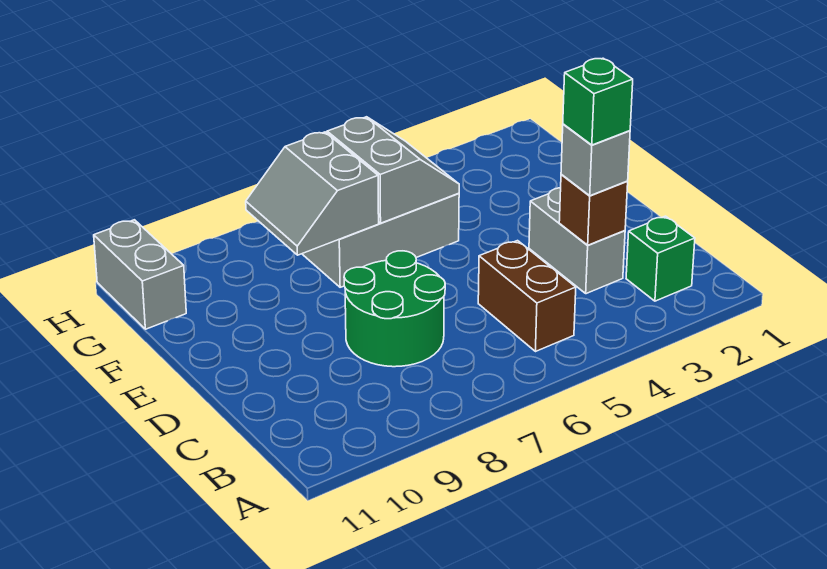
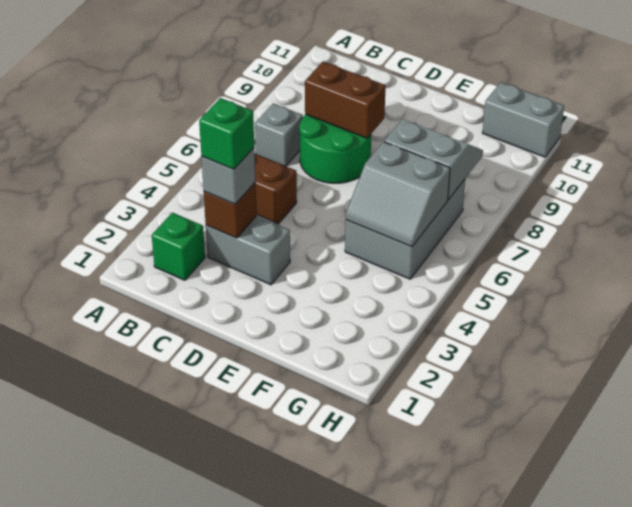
none -> grey 1x1 brick [255,103,303,166]
none -> brown 1x2 brick [305,62,386,138]

